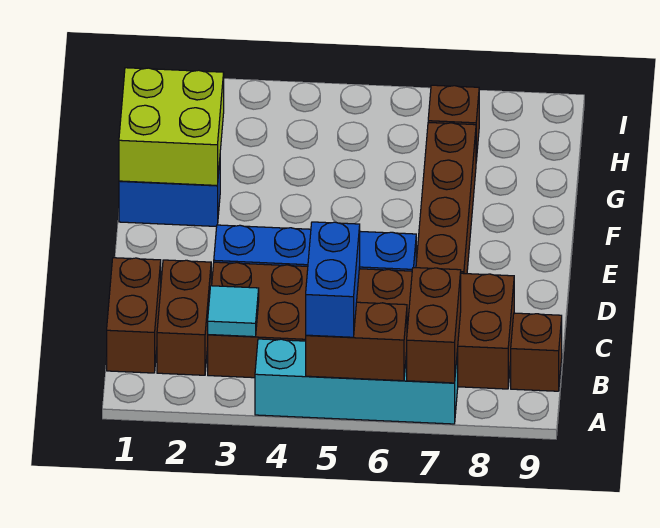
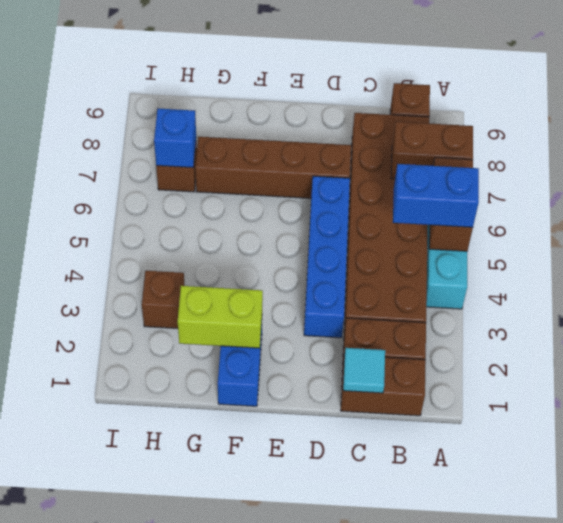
cyan 1x1 tile [208,285,259,337] -> cyan 1x1 tile moved to [343,348,385,393]
lime 2x2 brick [119,68,224,185] -> lime 1x2 brick [178,286,263,348]
none -> brown 1x1 brick [142,271,185,328]
none -> blue 1x1 brick [154,108,196,168]

